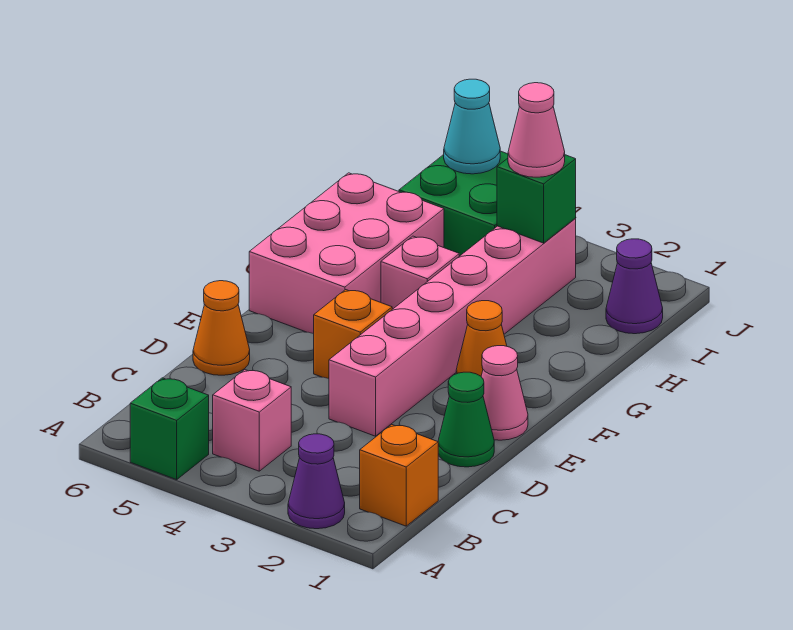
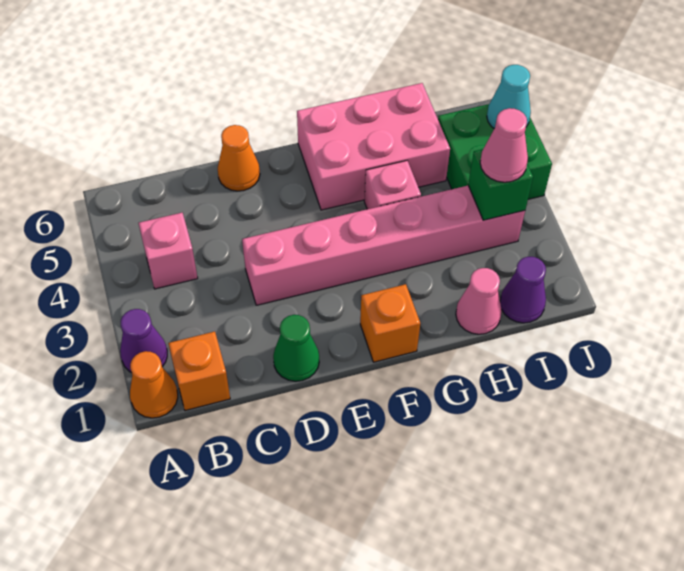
green 1x1 brick [130,378,209,480] -> none
pink 1x1 cone [481,346,528,440] -> pink 1x1 cone moved to [456,268,502,334]
orange 1x1 brick [314,290,392,379] -> orange 1x1 brick moved to [360,284,420,362]
orange 1x1 cone [456,301,507,376] -> orange 1x1 cone moved to [130,351,178,418]

